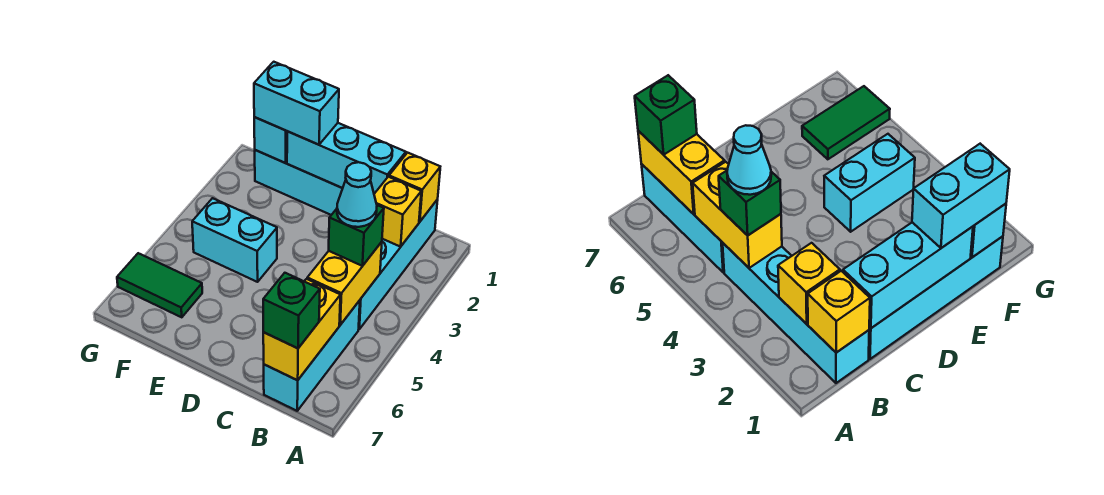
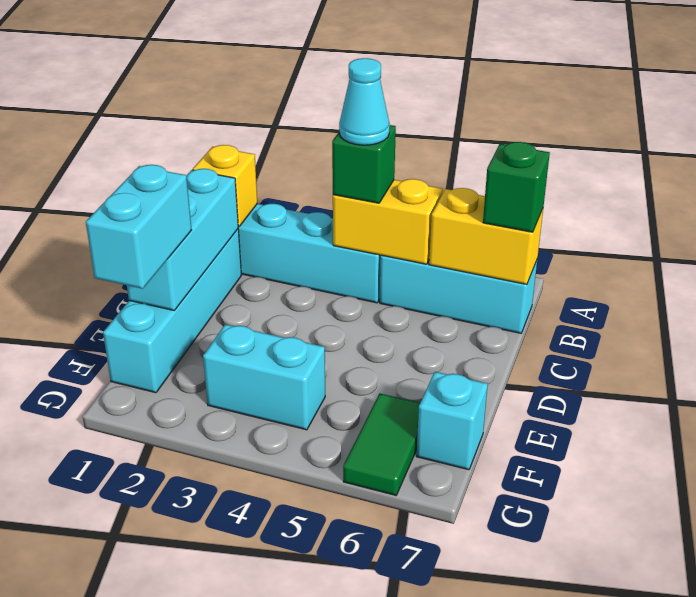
yellow 1x1 brick [374,177,421,247] -> none
cyan 1x2 brick [192,198,277,282] -> cyan 1x2 brick turned to [203,324,325,430]
cyan 1x1 brick [254,117,287,163] -> cyan 1x1 brick moved to [416,372,488,470]

